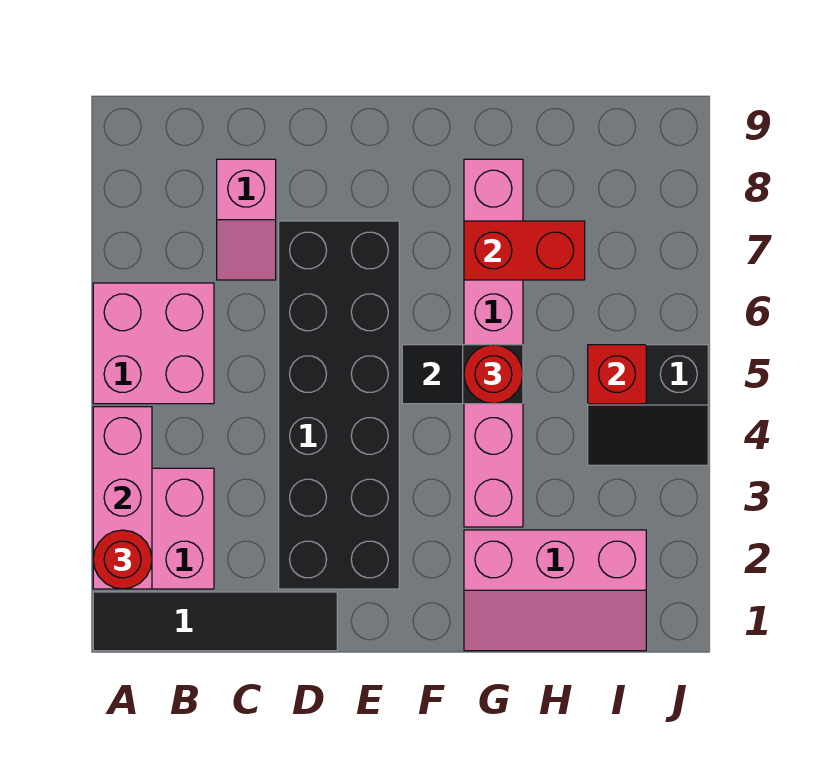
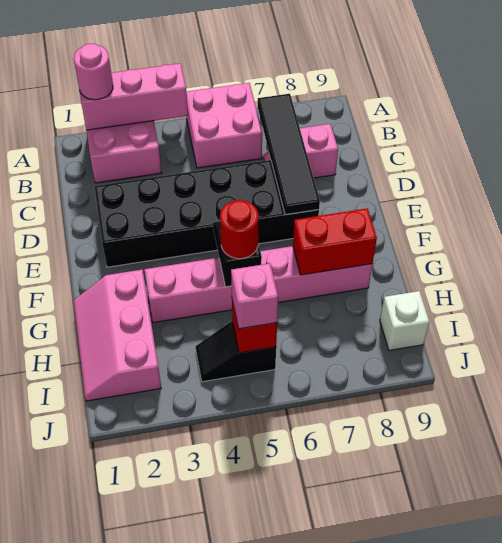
black 1x4 tile [93,592,337,651] -> black 1x4 tile moved to [258,94,320,215]
red 1x1 round brick [93,530,152,589] -> pink 1x1 round brick [74,44,113,100]
red 1x2 brick [464,221,585,280] -> red 1x2 brick turned to [293,208,377,275]
black 2x2 slope [588,345,708,465] -> black 1x2 slope [195,321,276,382]
none -> pink 1x1 brick [231,263,278,329]
none -> white 1x1 brick [380,291,430,350]

